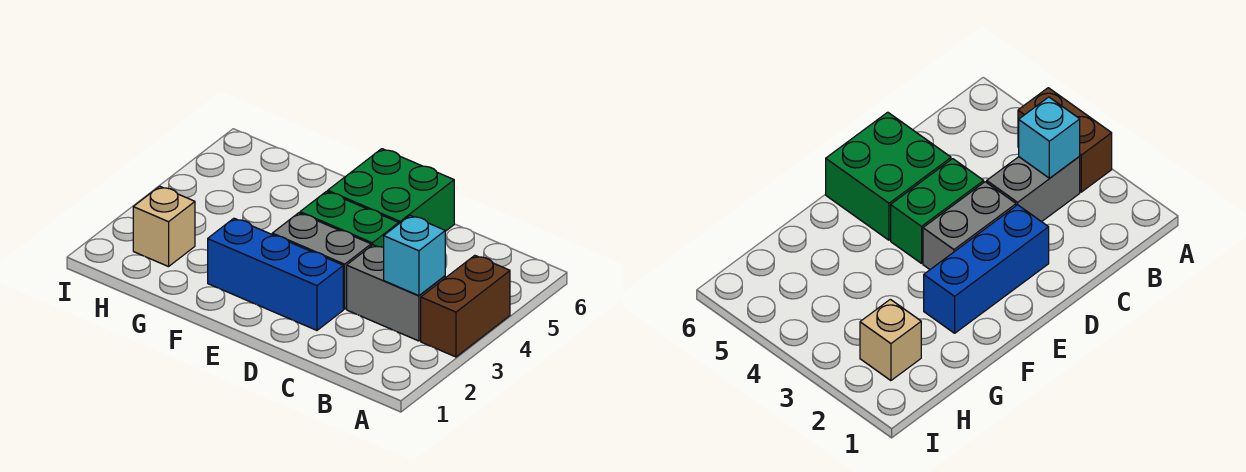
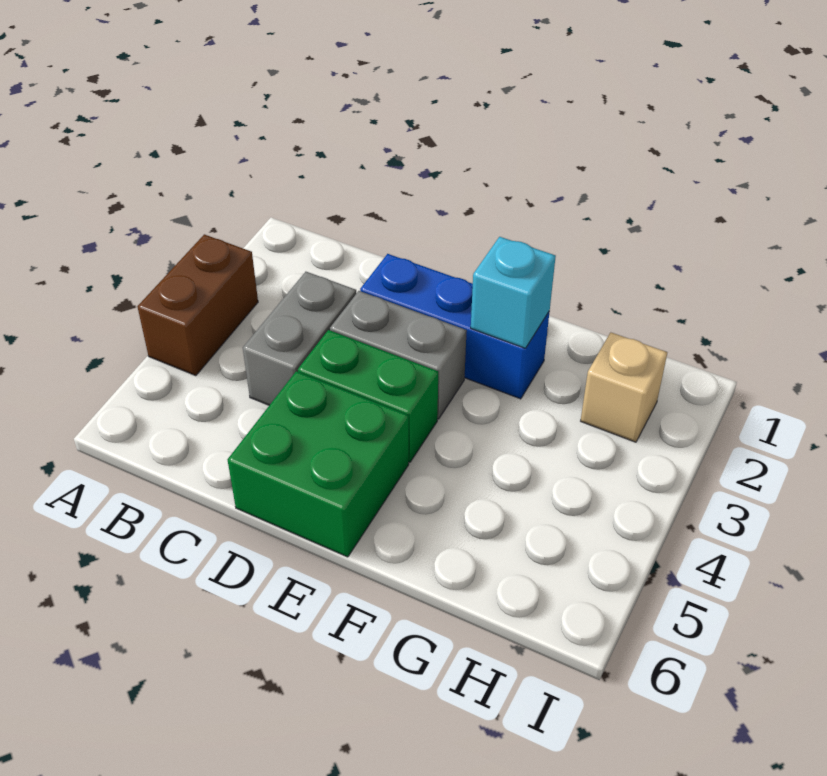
grey 1x2 brick [347,245,445,341] -> grey 1x2 brick turned to [243,272,356,405]
cyan 1x1 brick [384,215,445,296] -> cyan 1x1 brick moved to [471,237,556,348]

